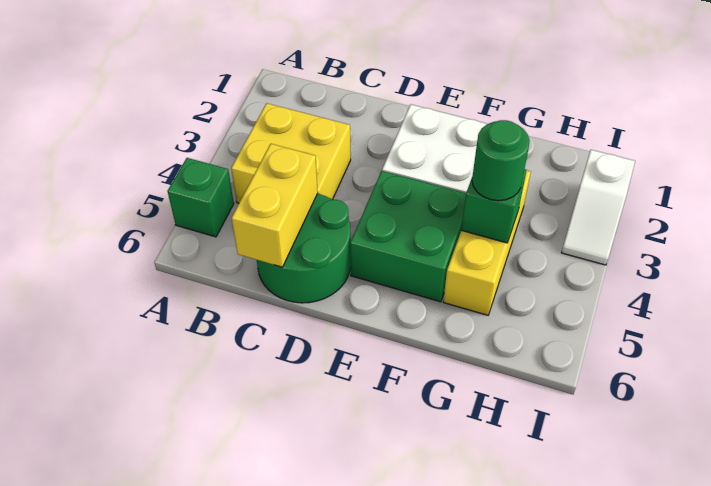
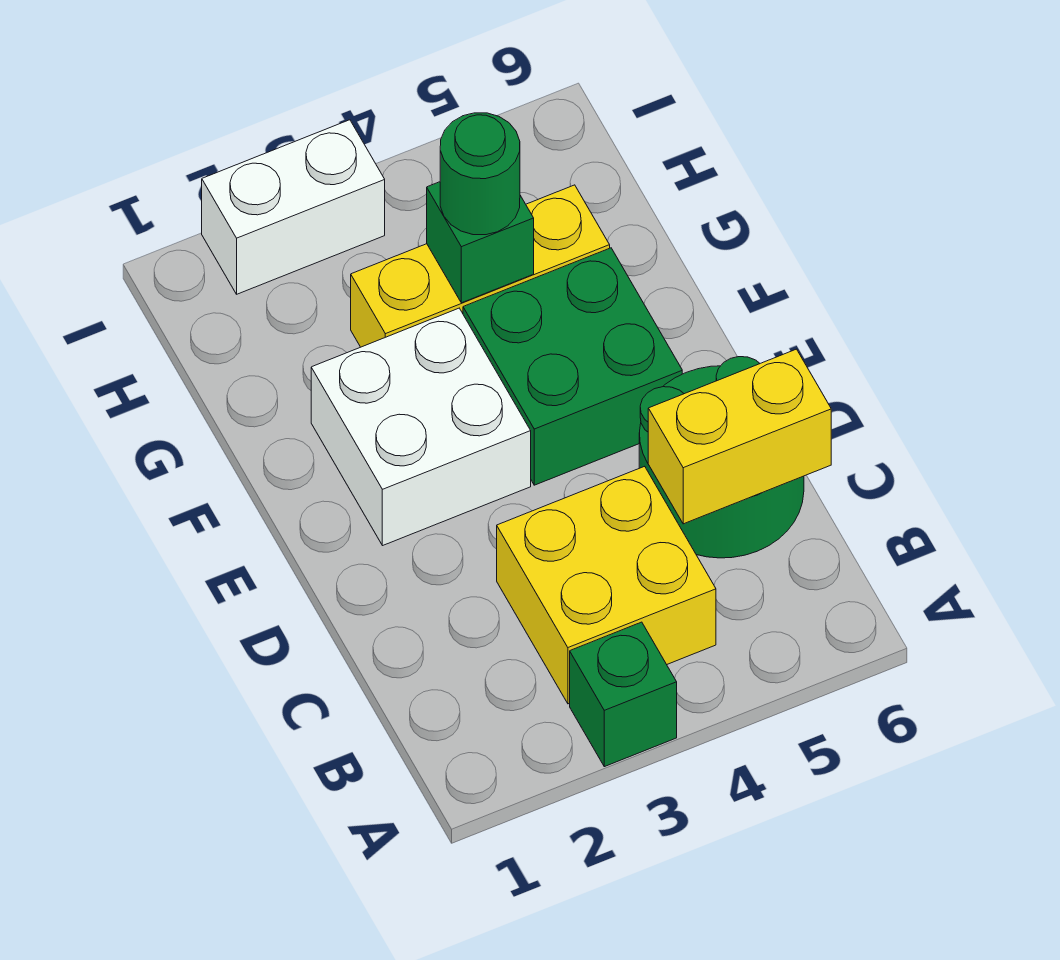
green 1x1 brick [167,158,234,237] -> green 1x1 brick moved to [570,622,677,767]
white 1x2 slope [561,150,635,265] -> white 1x2 brick [202,120,385,294]

